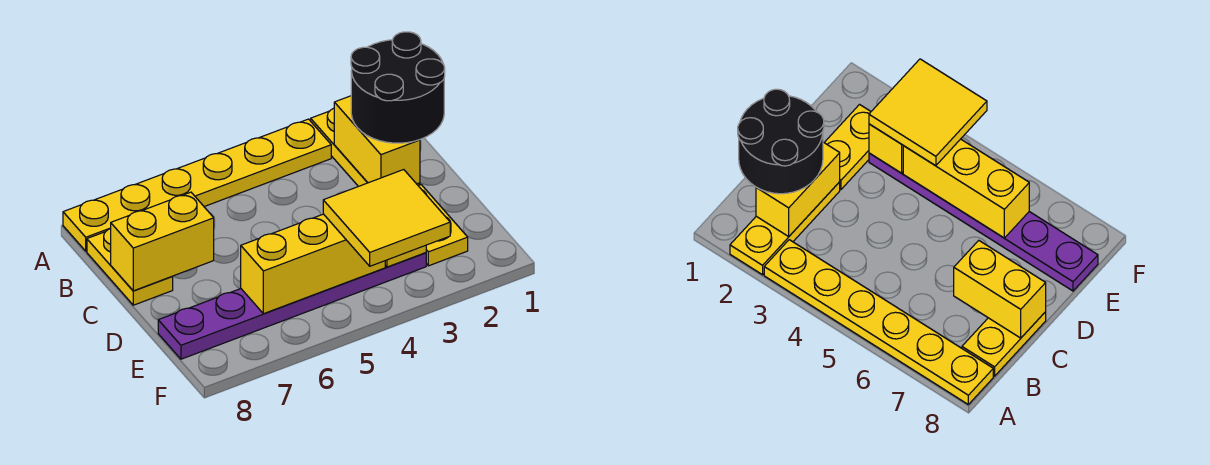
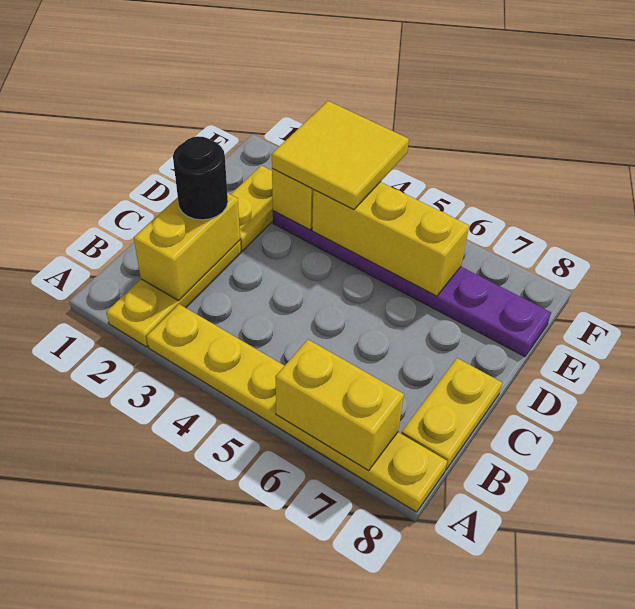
black 2x2 round brick [351,32,445,143] -> black 1x1 round brick [173,136,228,220]
yellow 1x2 brick [111,192,214,291] -> yellow 1x2 brick moved to [275,340,404,471]

